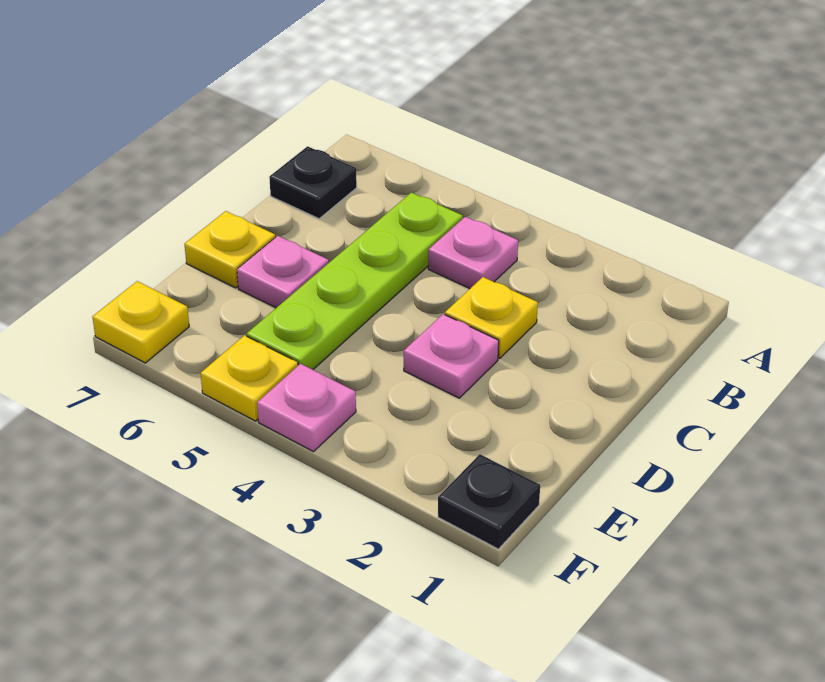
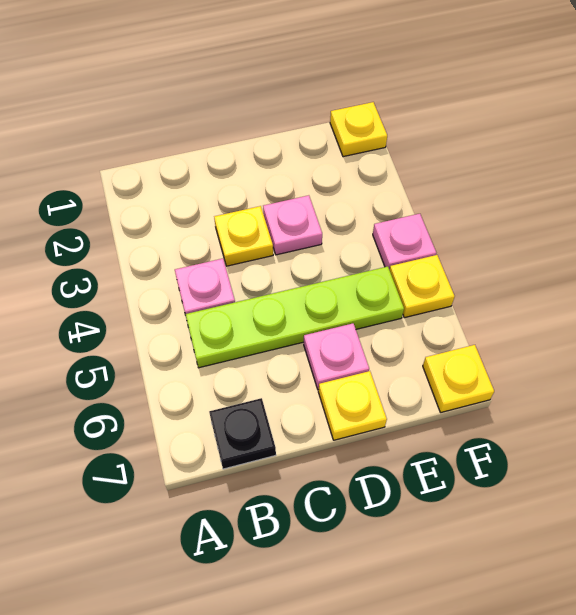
black 1x1 plate [438,454,540,549] -> yellow 1x1 plate [330,102,387,157]

